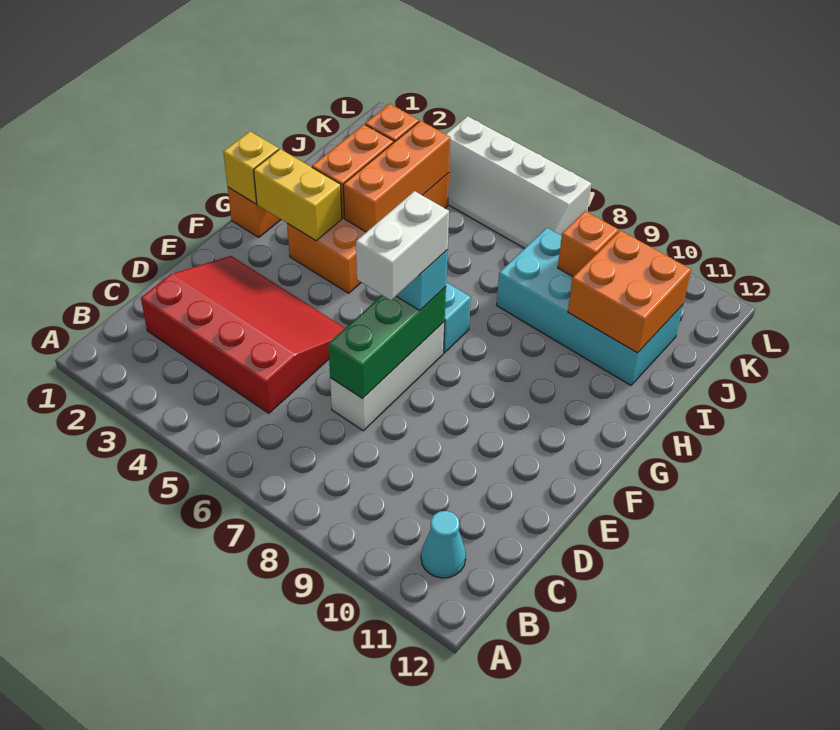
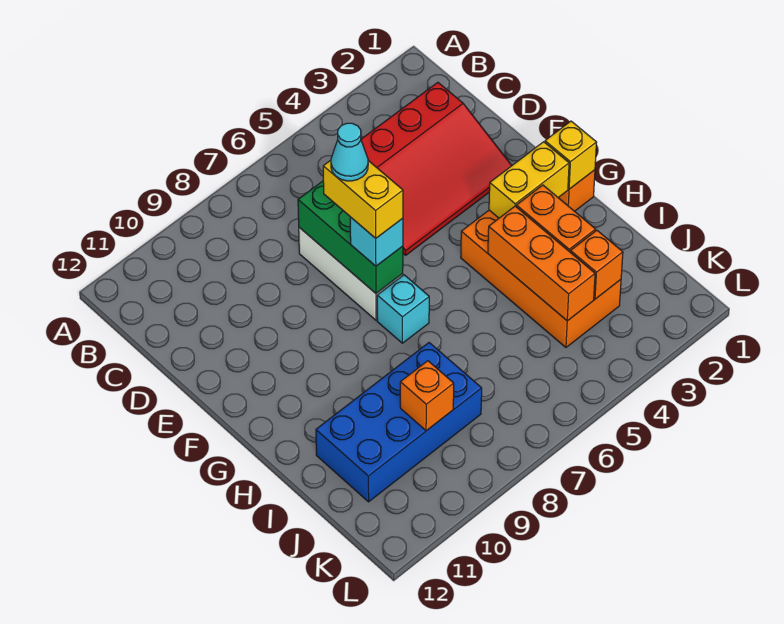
cyan 1x1 cone [421,511,466,578] -> cyan 1x1 cone moved to [331,123,368,181]
white 1x2 brick [356,191,449,300] -> yellow 1x2 brick [323,160,403,238]
cyan 2x4 brick [497,228,683,385] -> blue 2x4 brick [316,343,482,502]
orange 2x2 brick [568,231,691,353] -> none
white 2x4 slope [446,116,591,248] -> none

